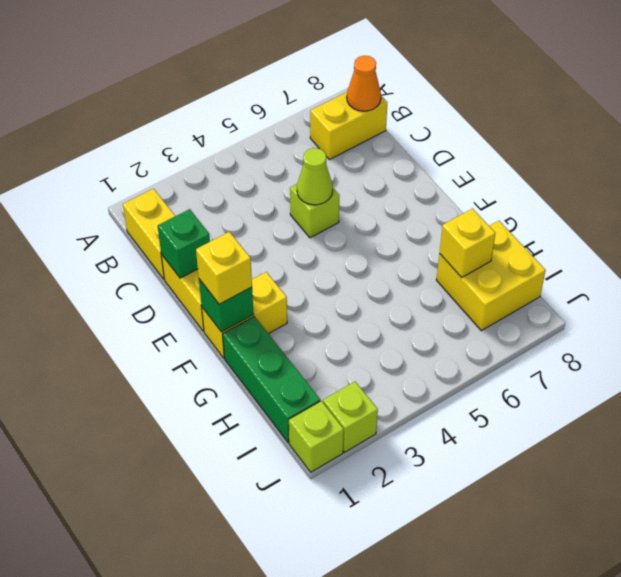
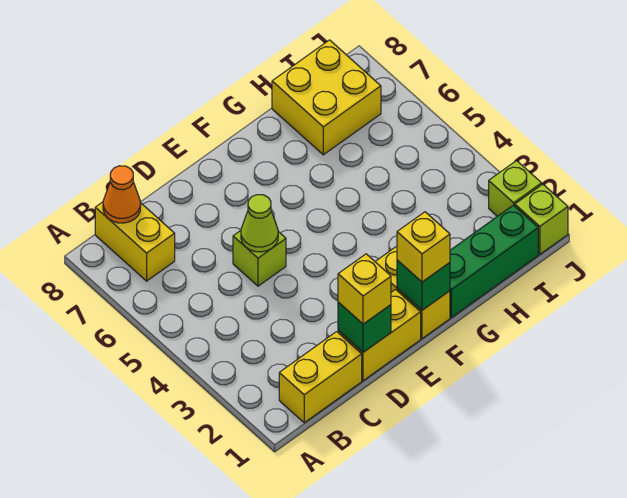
yellow 1x1 brick [440,209,495,278] -> yellow 1x1 brick moved to [338,254,391,324]

